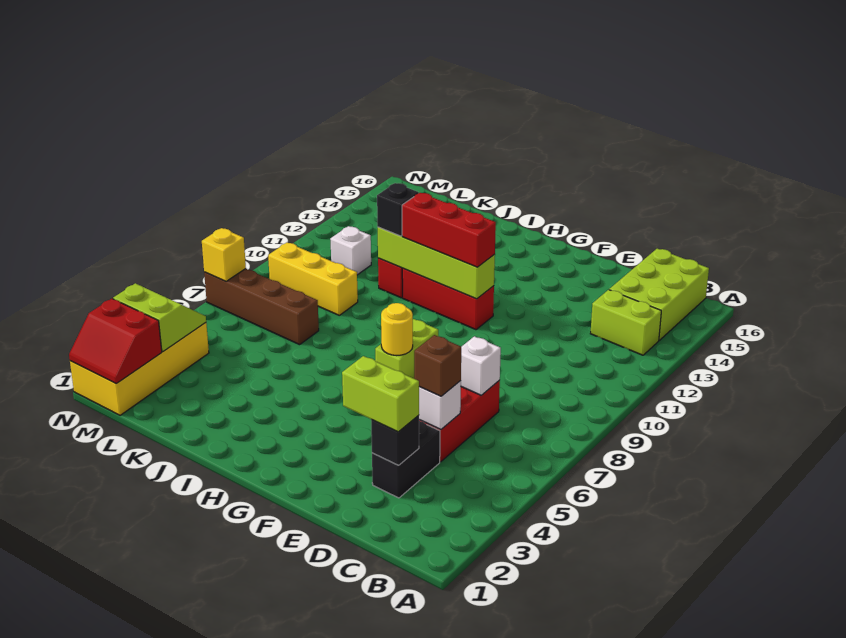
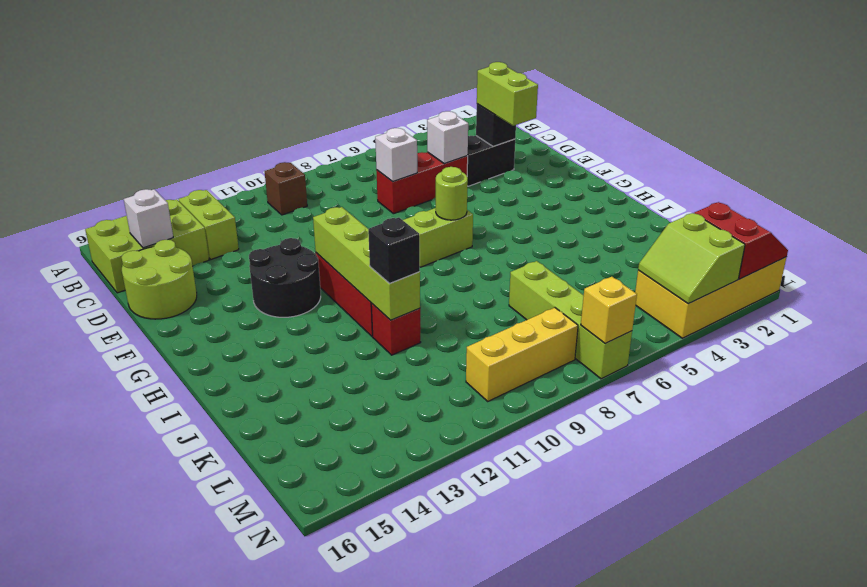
brown 1x1 brick [414,335,461,396] -> brown 1x1 brick moved to [265,162,307,215]
none -> lime 2x2 round brick [121,240,197,319]
none -> black 2x2 round brick [249,238,321,317]
yellow 1x1 round brick [381,303,413,355] -> lime 1x1 round brick [436,167,468,220]
red 1x3 brick [402,193,496,267] -> none
brown 1x4 brick [204,269,319,345] -> lime 1x4 brick [509,261,632,379]
yellow 1x3 brick [268,243,358,315] -> yellow 1x3 brick turned to [466,308,578,401]
white 1x1 brick [330,226,371,275] -> white 1x1 brick moved to [124,189,173,248]

